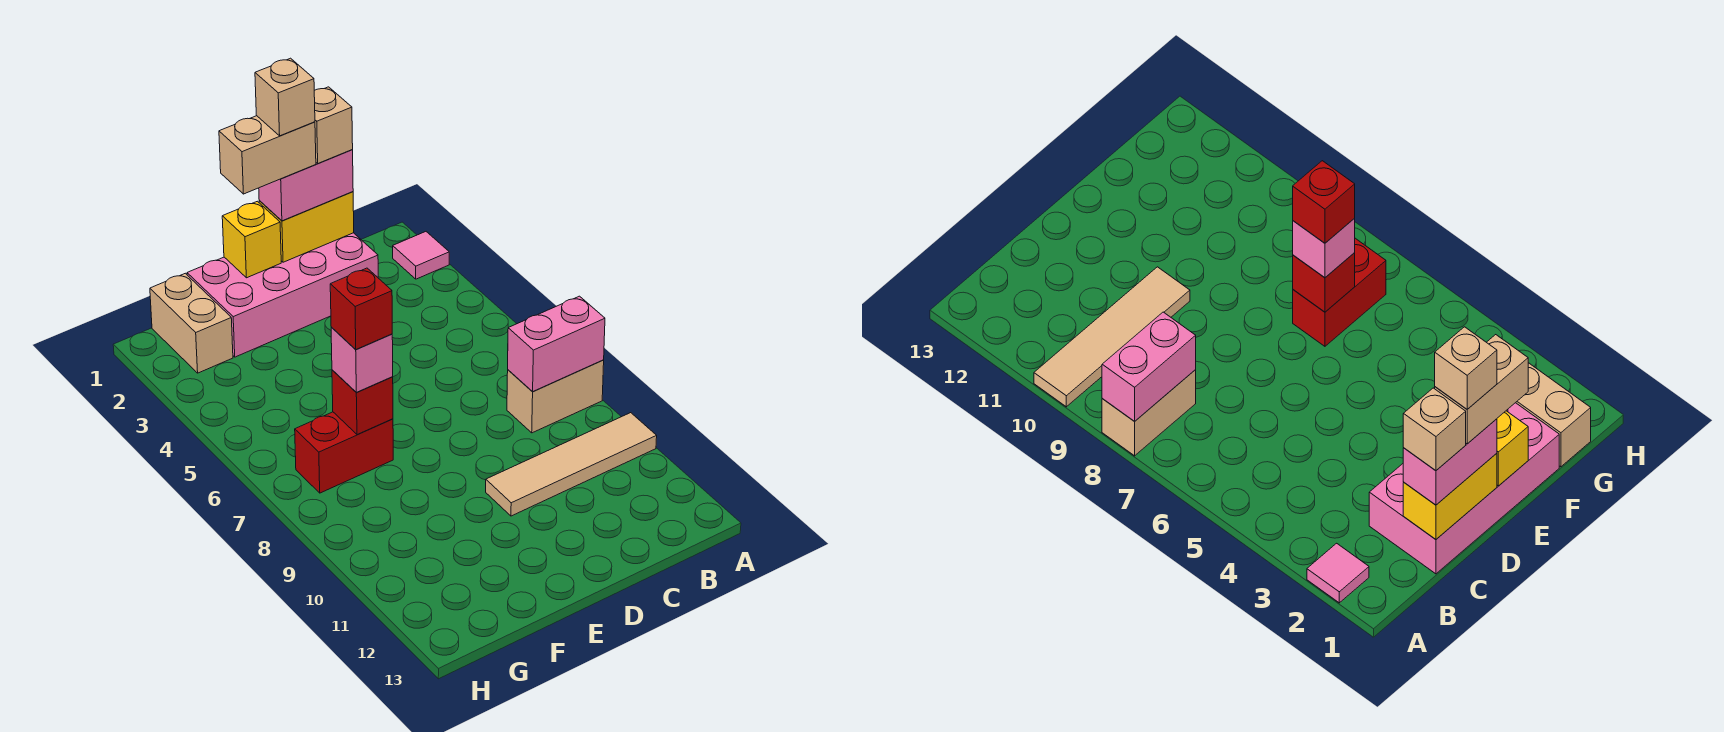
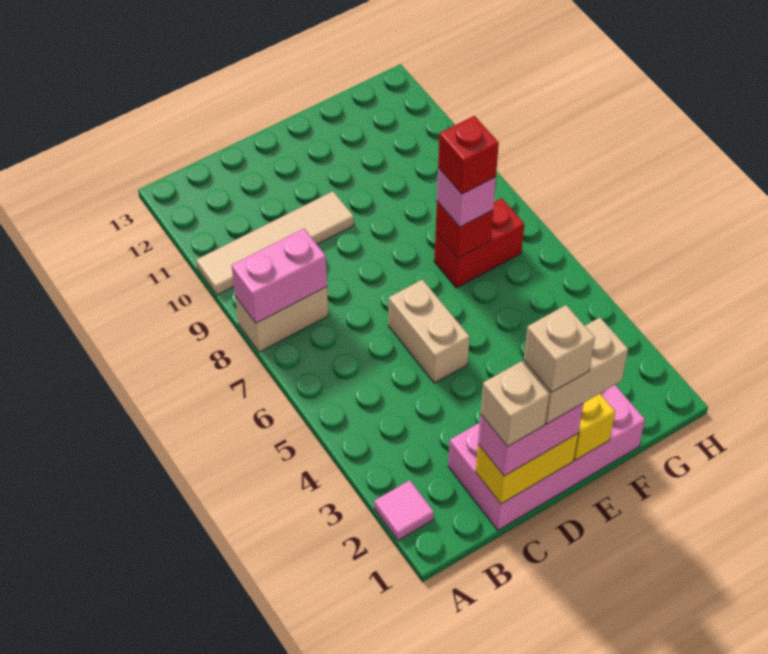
tan 1x2 brick [150,273,233,373] -> tan 1x2 brick moved to [389,280,470,383]

